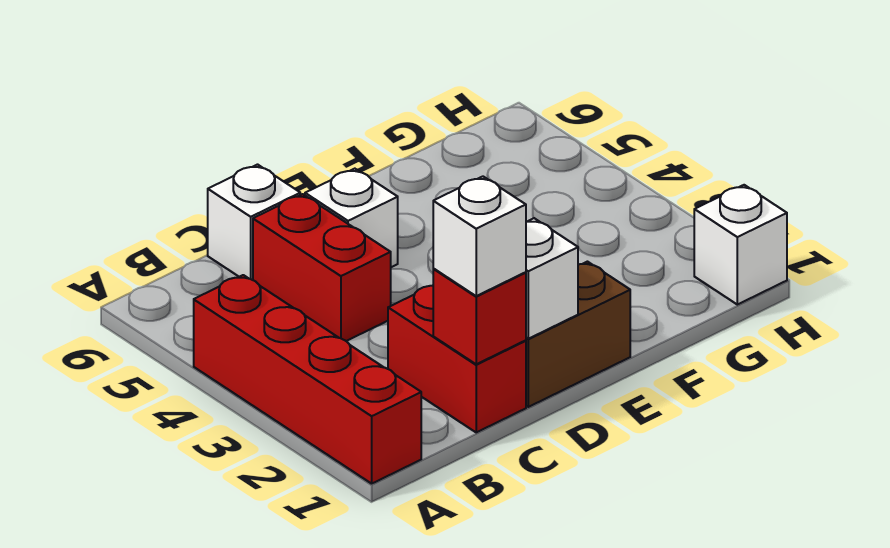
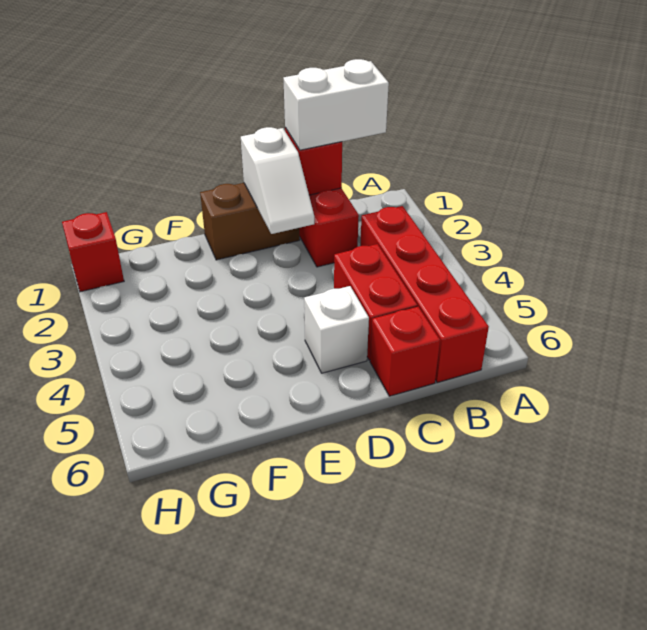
red 1x4 brick [194,275,421,484] -> red 1x4 brick moved to [360,206,489,383]
white 1x1 brick [433,177,526,296] -> white 1x2 brick [283,59,389,150]
white 1x1 brick [208,165,300,280] -> red 1x1 brick [370,307,440,396]
white 1x1 brick [694,185,787,305] -> red 1x1 brick [62,212,124,292]

